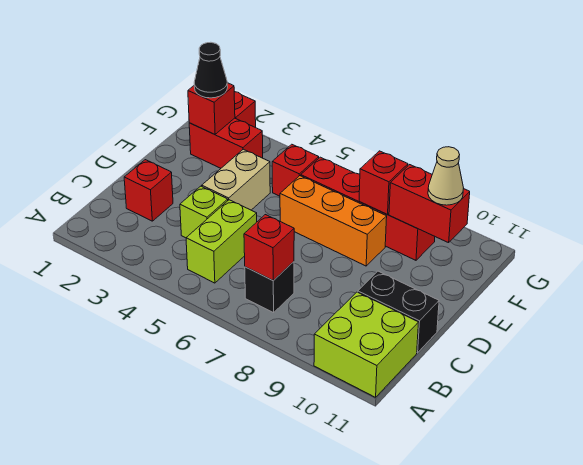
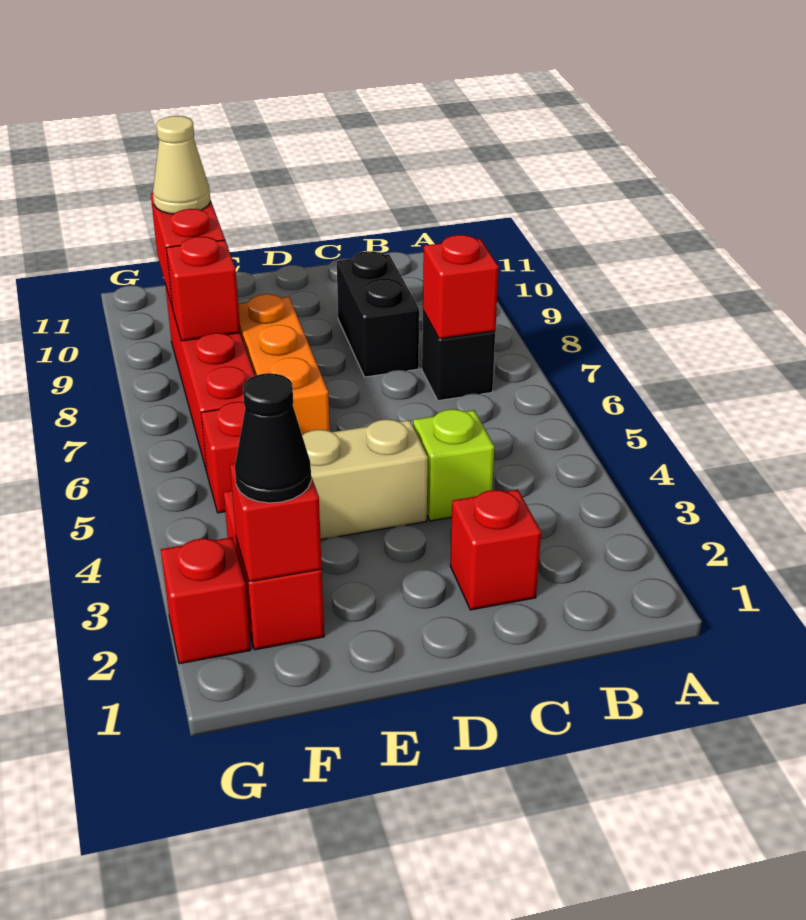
lime 2x2 brick [314,292,419,397] -> none
lime 1x2 brick [186,200,257,283] -> none
black 1x2 brick [358,271,439,353] -> black 1x2 brick moved to [337,251,419,377]

